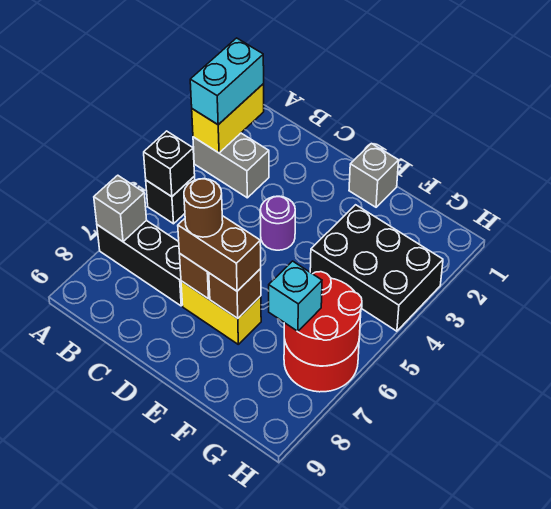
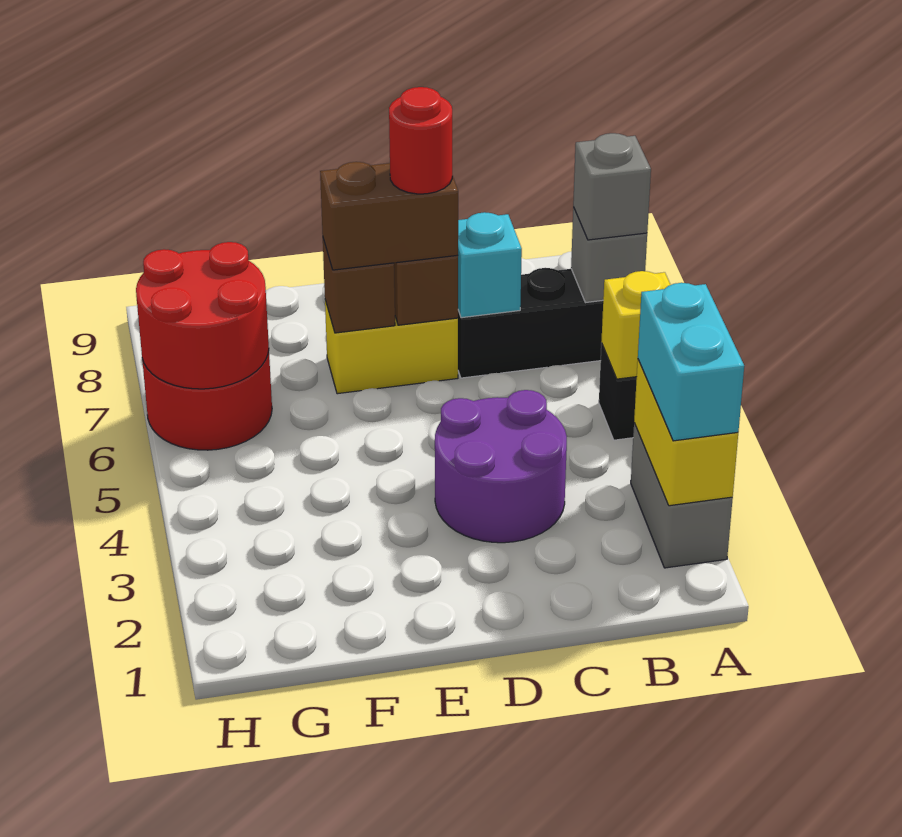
grey 1x2 brick [193,133,269,198] -> grey 1x2 brick turned to [631,423,733,568]
black 1x1 brick [144,131,195,197] -> yellow 1x1 brick [601,271,671,379]
purple 1x1 round brick [260,196,295,250] -> purple 2x2 round brick [435,390,567,543]
brown 1x1 round brick [184,179,223,237] -> red 1x1 round brick [389,87,452,194]
grey 1x1 brick [349,144,399,207] -> grey 1x1 brick moved to [573,133,651,240]
black 2x3 brick [310,205,443,331] -> none
cyan 1x1 brick [269,261,322,331] -> cyan 1x1 brick moved to [458,212,522,318]

